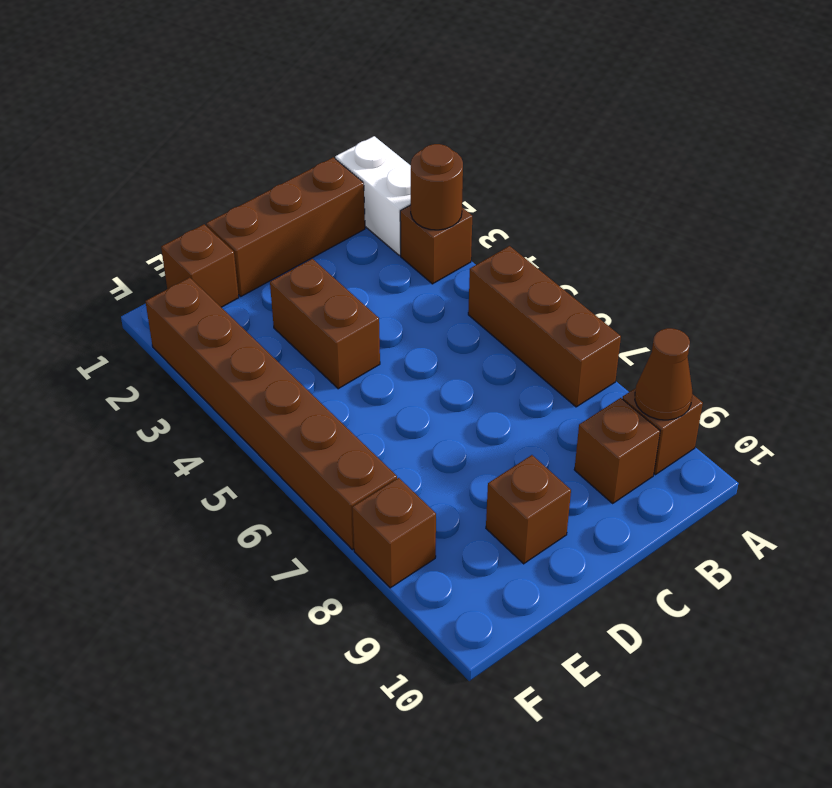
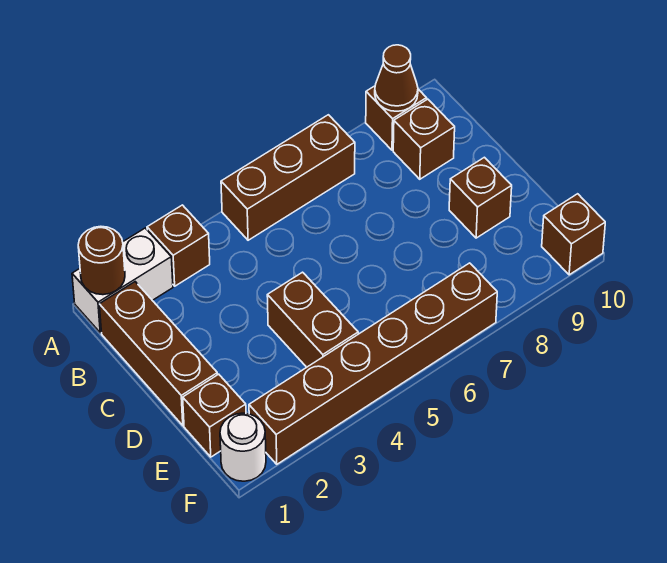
brown 1x1 round brick [411,144,463,230] -> brown 1x1 round brick moved to [78,226,125,295]
brown 1x2 brick [270,259,380,389] -> brown 1x2 brick turned to [267,272,358,367]
none -> white 1x1 round brick [220,413,266,481]
brown 1x1 brick [352,478,436,588] -> brown 1x1 brick moved to [542,194,605,275]

